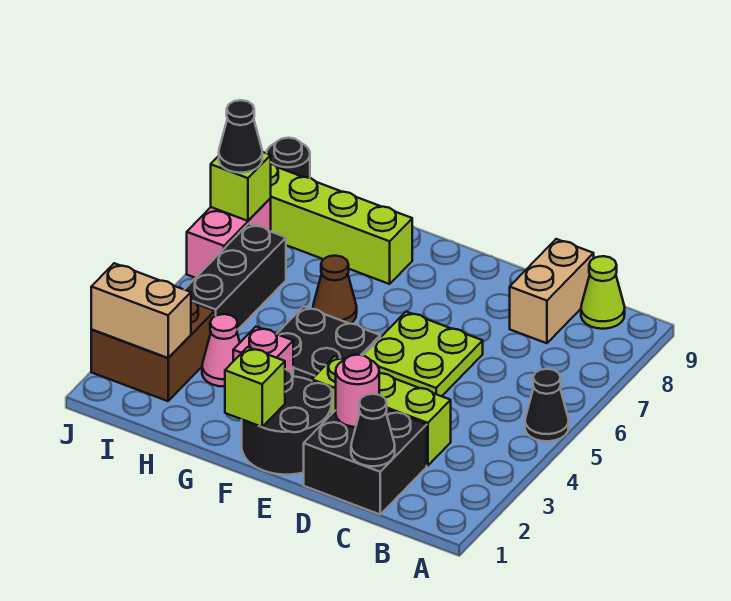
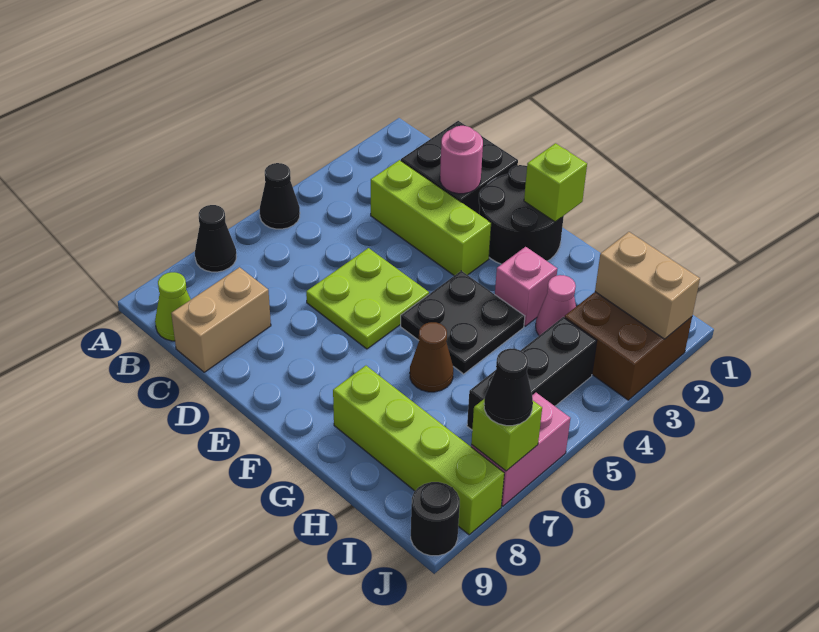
black 1x1 cone [351,394,395,466] -> black 1x1 cone moved to [195,205,236,272]

